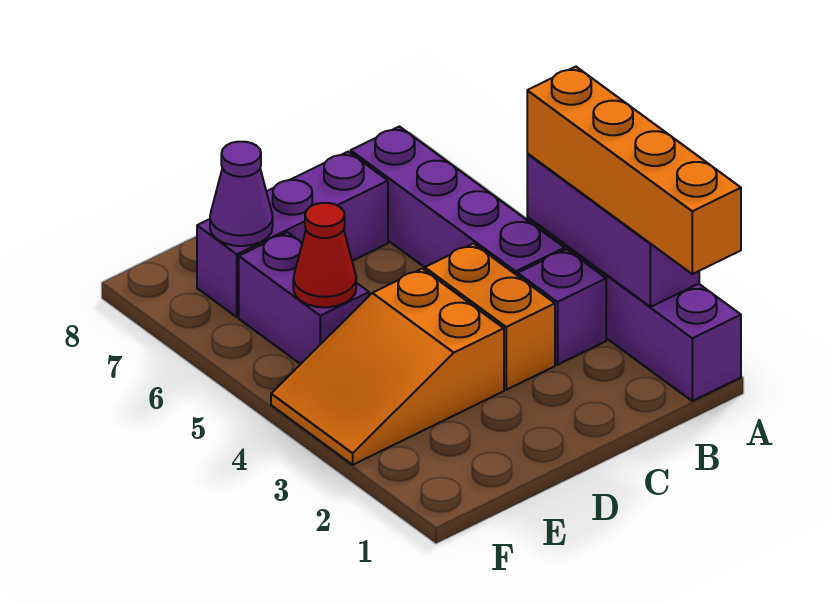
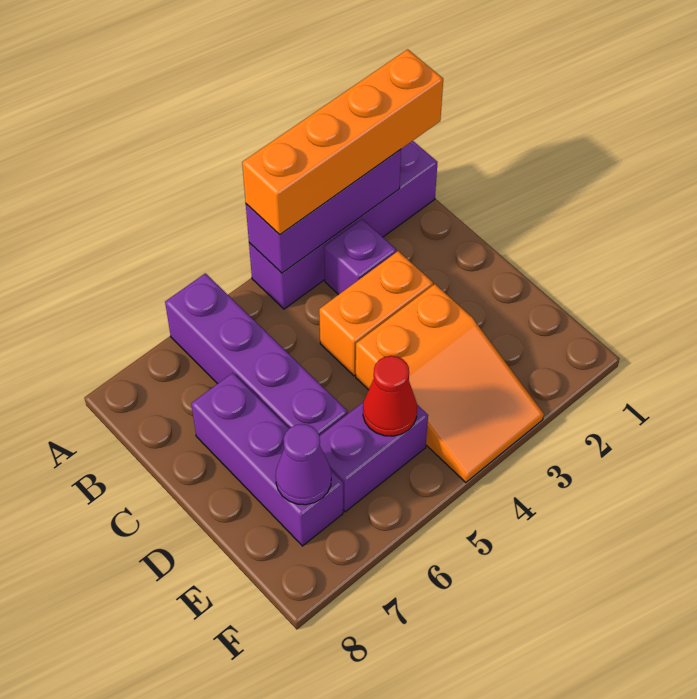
purple 1x4 brick [351,127,564,276] -> purple 1x4 brick turned to [165,273,348,436]

